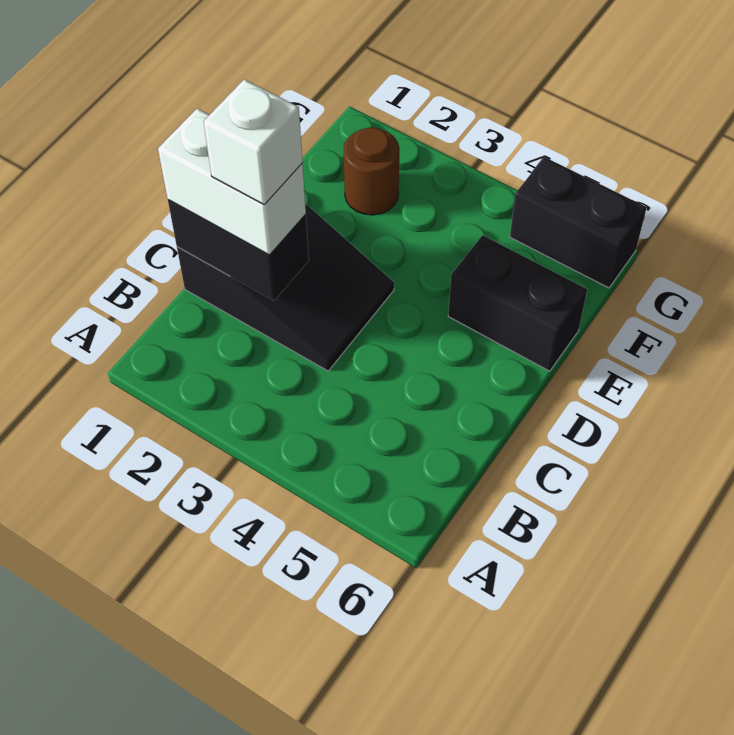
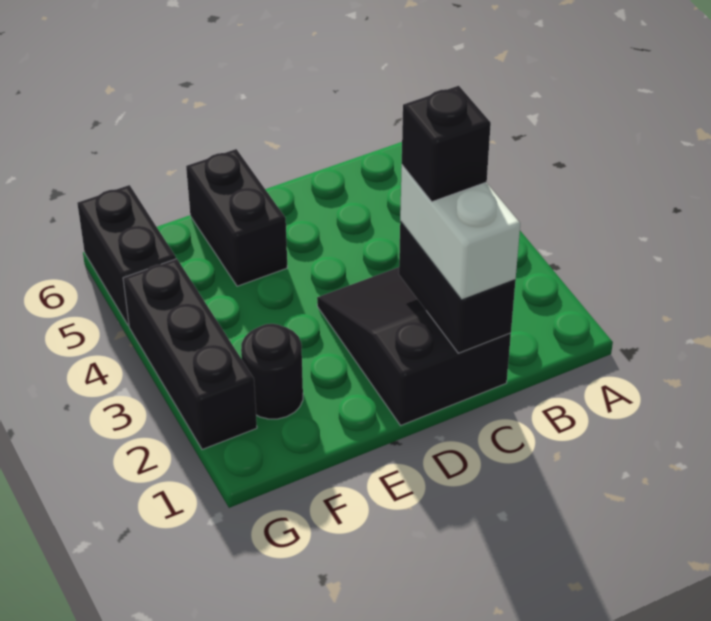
white 1x1 brick [204,79,302,205] -> black 1x1 brick [402,86,491,202]
brown 1x1 round brick [344,127,400,215] -> black 1x1 round brick [241,324,303,419]
none -> black 1x3 brick [123,259,257,450]

